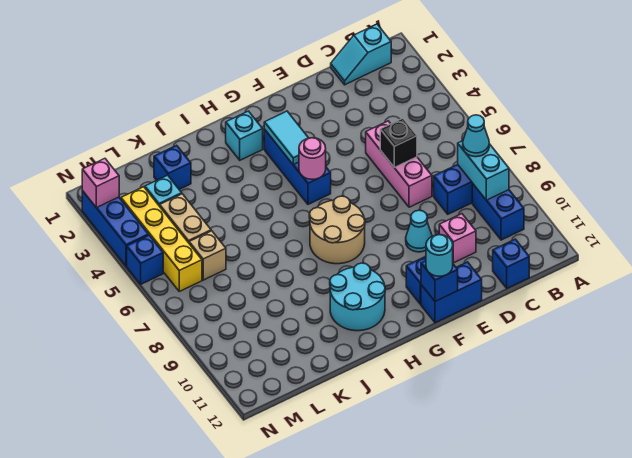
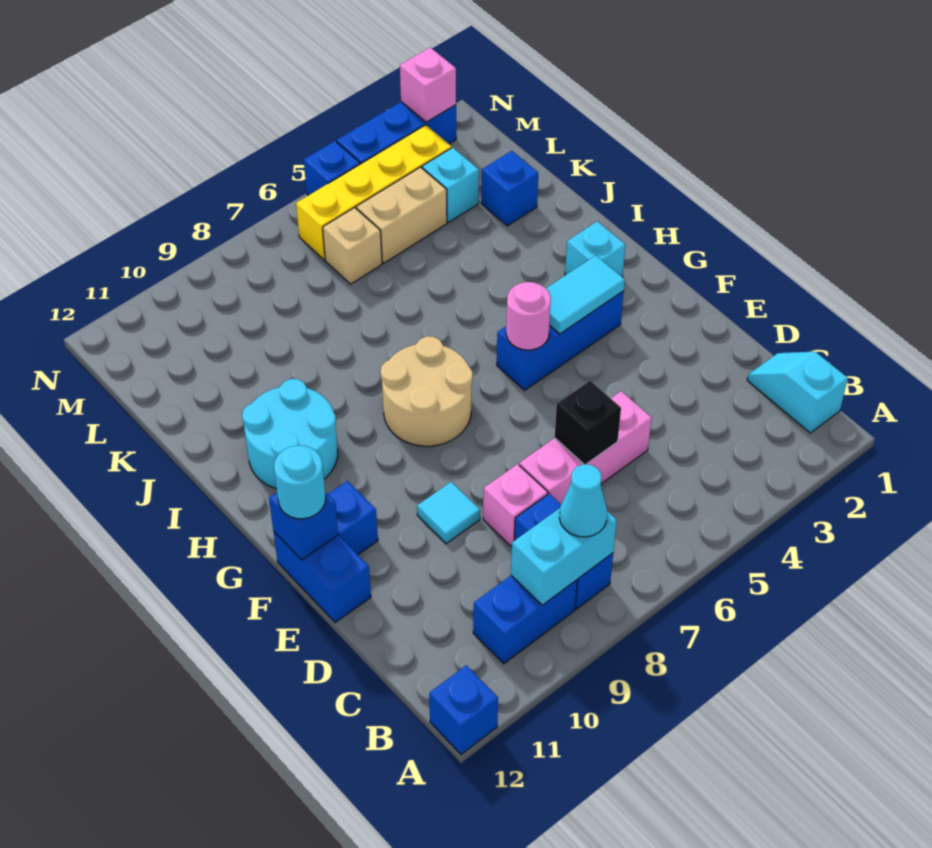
blue 1x1 brick [493,239,529,288] -> blue 1x1 brick moved to [429,665,498,754]
pink 1x1 brick [439,214,476,263] -> pink 1x1 brick moved to [483,464,548,547]
cyan 1x1 cone [406,210,432,252] -> cyan 1x1 tile [417,482,480,544]

